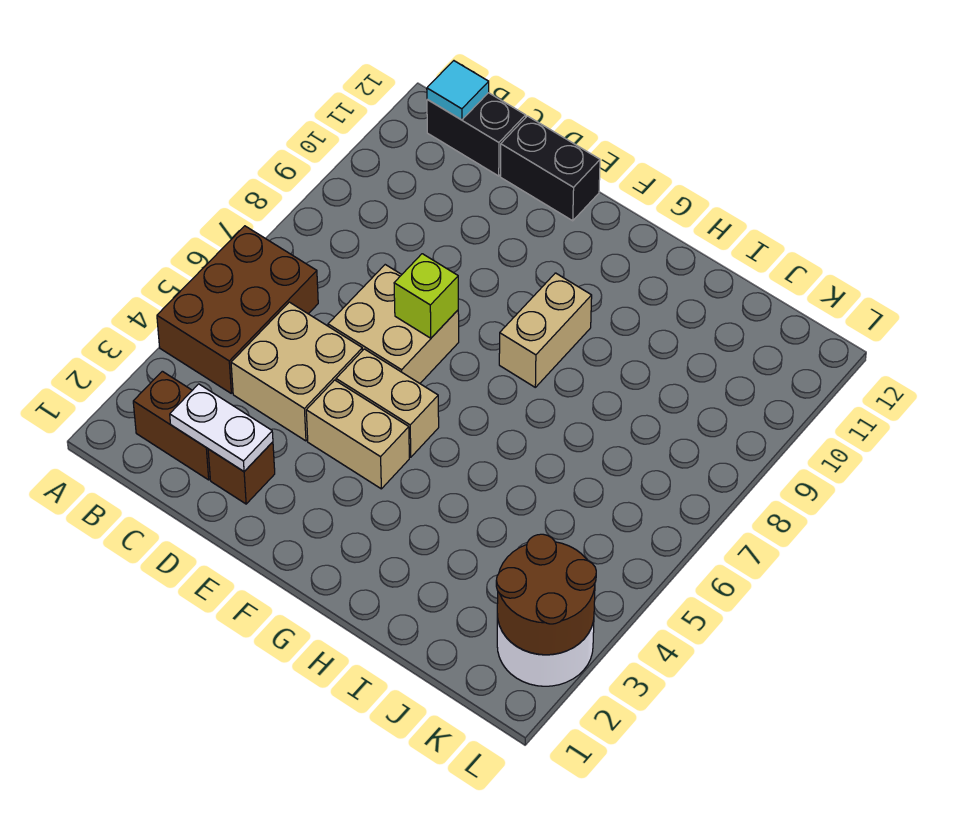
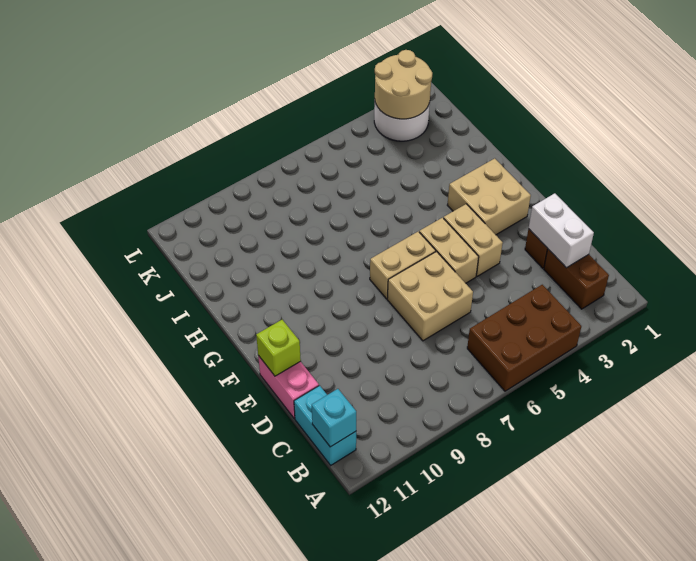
black 1x2 brick [427,93,526,176] -> cyan 1x2 brick [294,386,356,465]
cyan 1x1 tile [427,61,489,120] -> cyan 1x1 brick [312,389,356,447]
white 1x2 plate [170,384,273,471] -> white 1x2 brick [529,193,594,268]
tan 2x2 brick [231,302,362,441] -> tan 2x2 brick moved to [447,158,531,235]
black 1x2 brick [501,116,600,221] -> pink 1x2 brick [258,356,319,418]
lime 1x1 brick [394,254,458,338] -> lime 1x1 brick moved to [256,320,301,376]
tan 1x2 brick [499,273,592,387] -> tan 1x2 brick moved to [370,231,436,299]
brown 2x2 round brick [496,534,596,655] -> tan 2x2 round brick [375,50,432,119]

